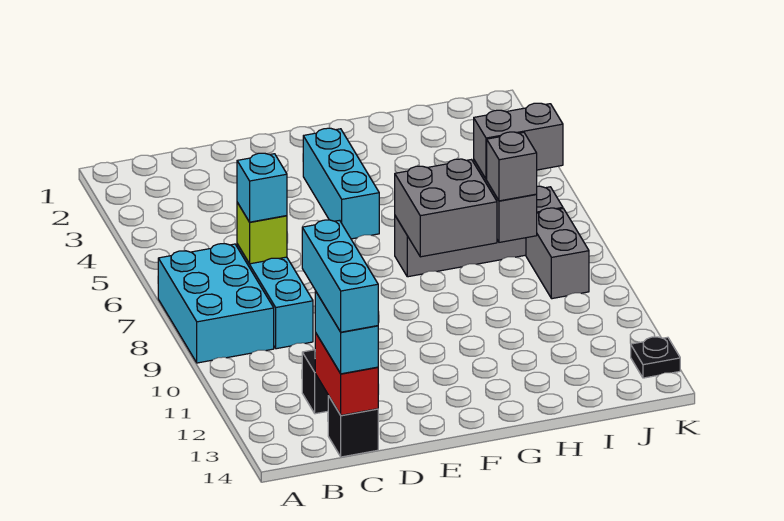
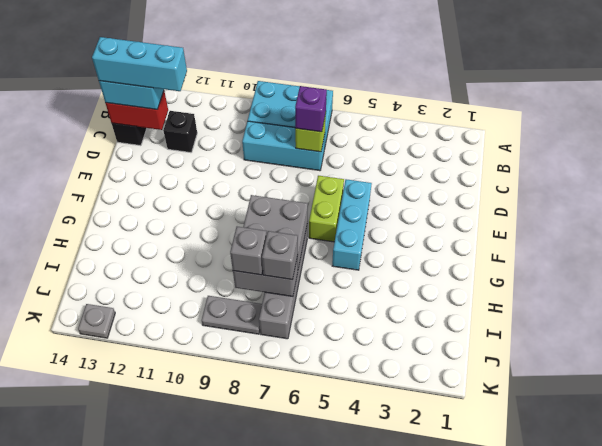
cyan 1x1 brick [237,153,287,222] -> purple 1x1 brick [295,86,327,132]
none -> lime 1x2 brick [309,176,344,242]
cyan 1x3 brick [303,128,379,239] -> cyan 1x3 brick turned to [332,179,372,270]
grey 1x2 brick [474,103,563,179] -> grey 1x1 brick [262,231,298,280]
grey 1x2 brick [526,208,589,299] -> grey 1x2 plate [202,296,262,334]
black 1x1 plate [631,337,680,378] -> grey 1x1 plate [78,304,115,338]

